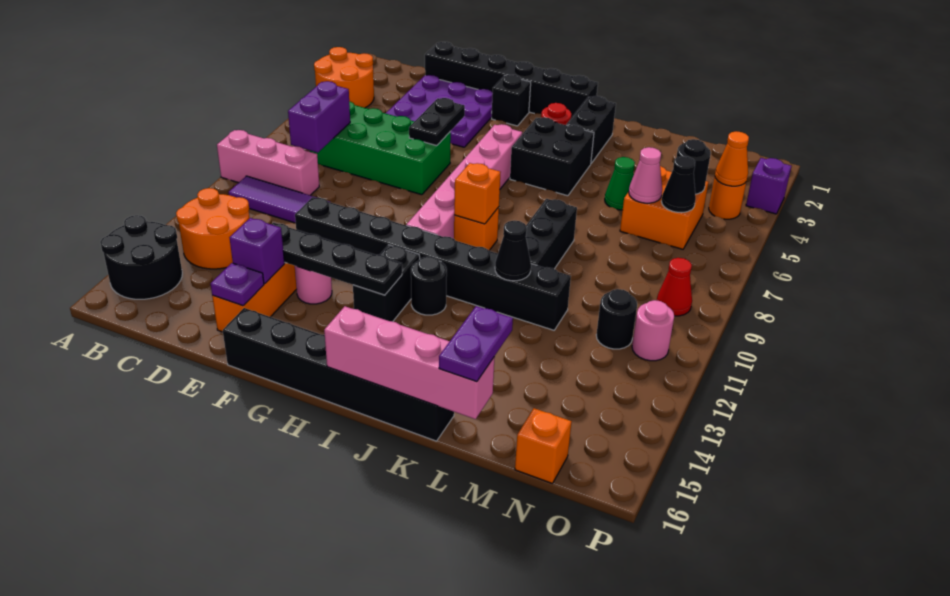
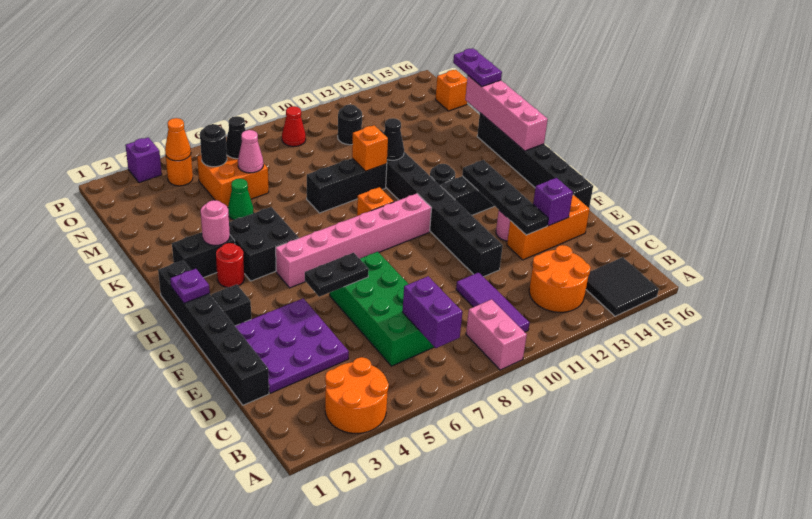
pink 1x3 brick [217,130,319,195] -> pink 1x2 brick [466,299,527,370]
black 2x2 round brick [100,215,182,299] -> black 2x2 tile [586,257,659,316]
purple 1x2 brick [288,81,350,153] -> purple 1x2 brick turned to [403,276,462,348]
purple 1x1 plate [210,263,264,306] -> purple 1x1 plate moved to [170,269,210,303]
orange 1x1 brick [454,163,501,224] -> orange 1x1 brick moved to [352,125,388,171]
purple 1x2 plate [439,306,513,382] -> purple 1x2 plate turned to [453,49,502,87]
pink 1x1 round brick [632,300,674,361] -> pink 1x1 round brick moved to [201,200,230,246]

